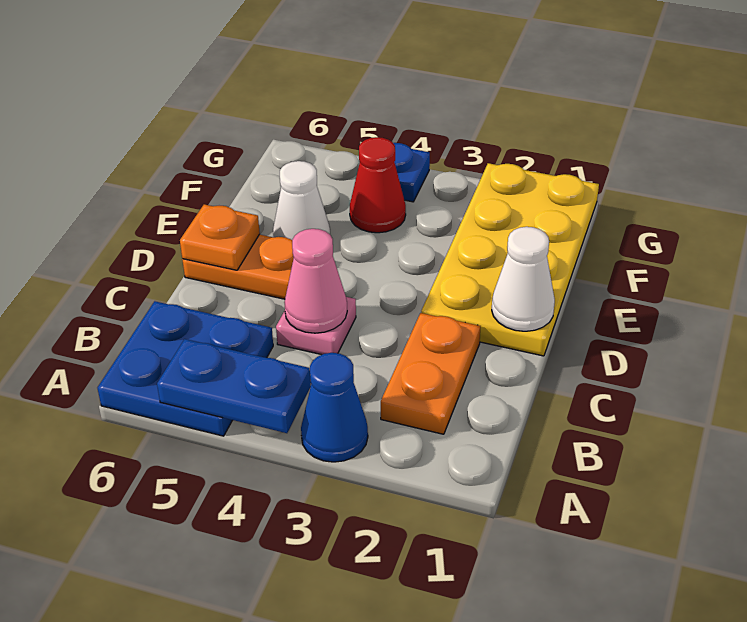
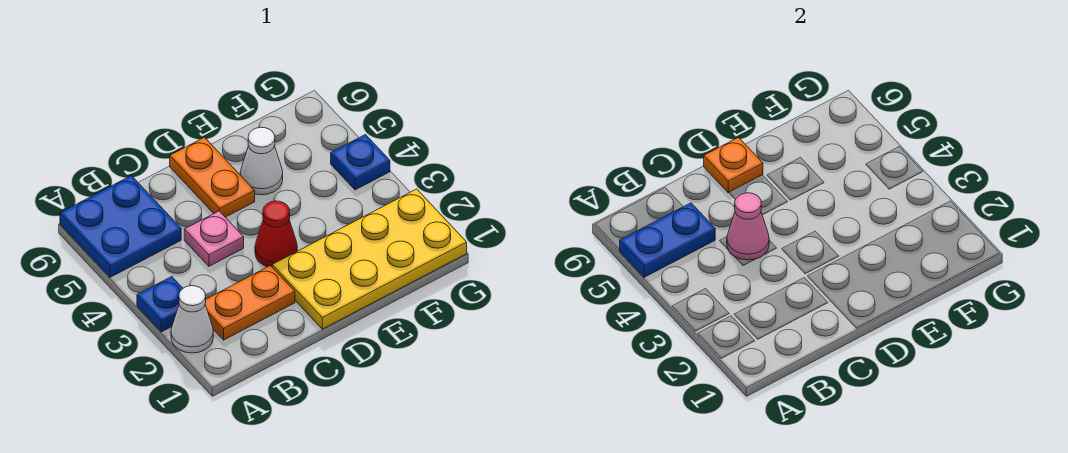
blue 1x1 cone [301,353,368,462] -> blue 1x1 plate [137,277,183,332]
blue 1x2 plate [157,339,311,433] -> blue 1x2 plate turned to [620,203,715,277]
white 1x1 cone [492,227,555,331] -> white 1x1 cone moved to [171,286,213,353]
red 1x1 cone [350,137,406,233] -> red 1x1 cone moved to [255,201,297,267]

